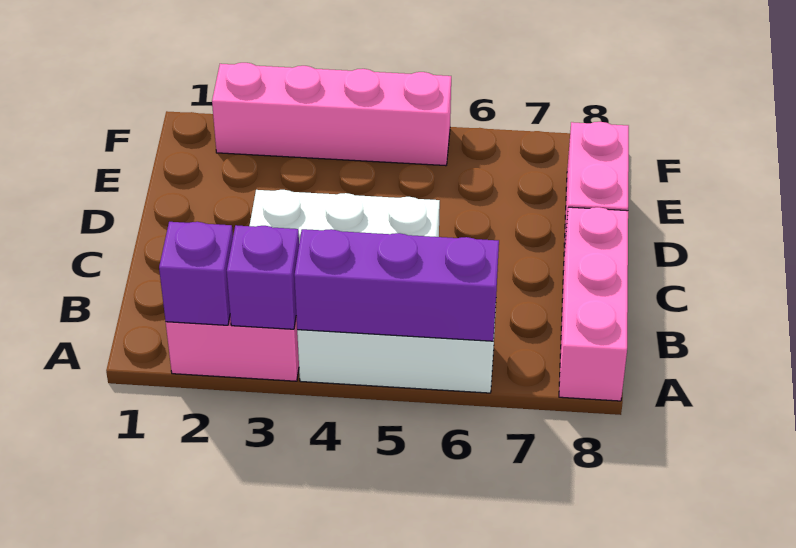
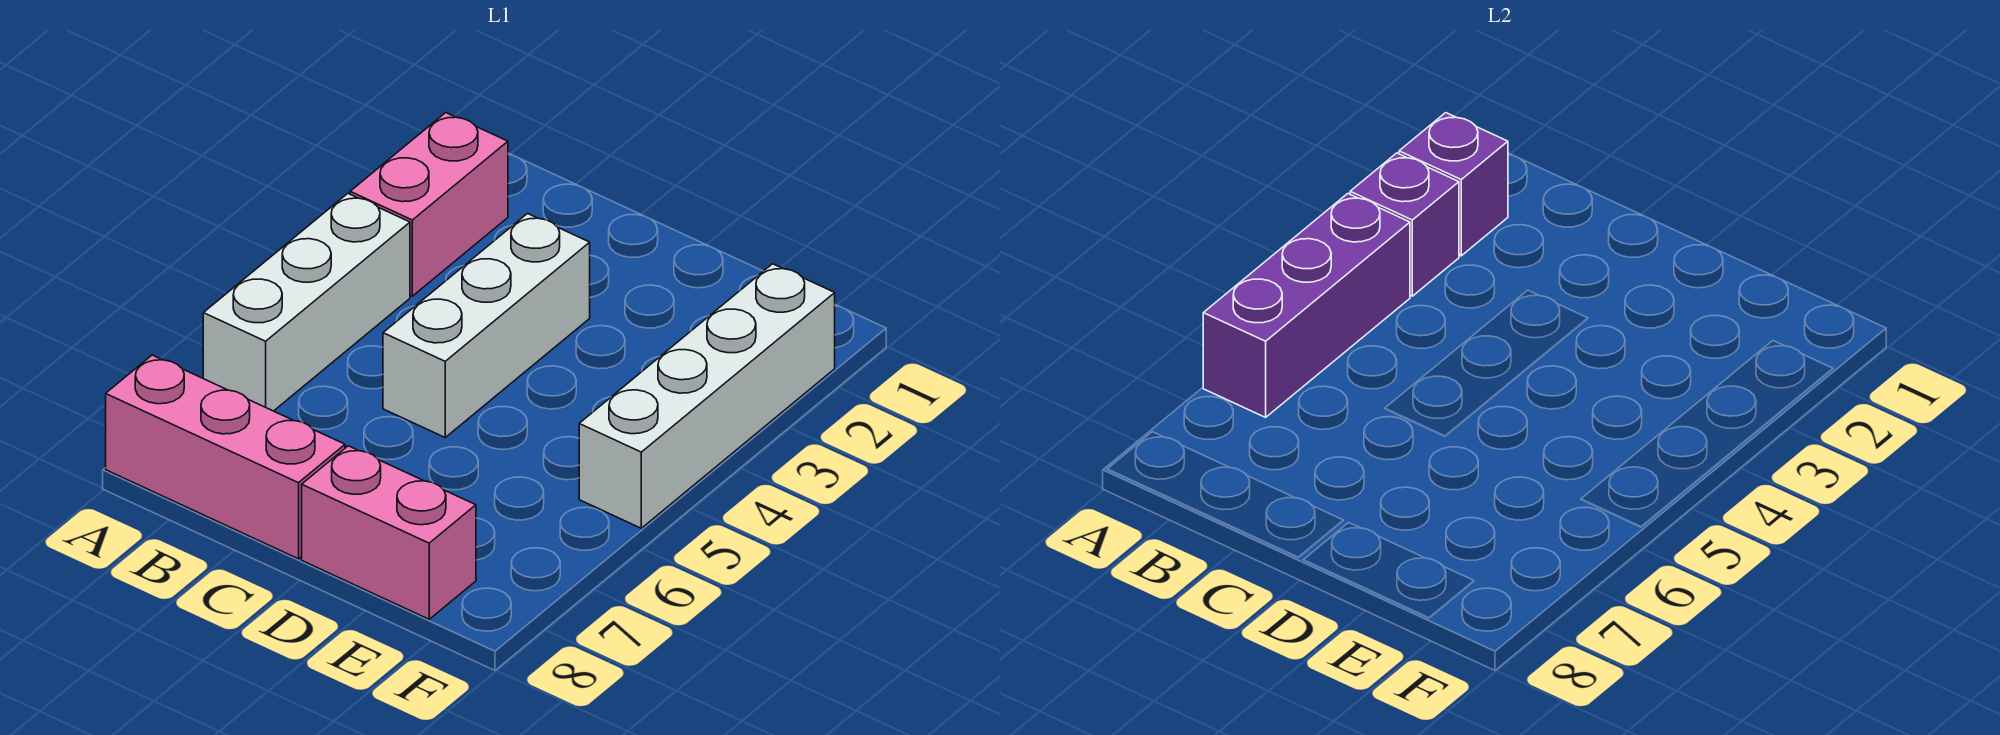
pink 1x4 brick [212,63,451,166] -> white 1x4 brick [579,264,835,528]

